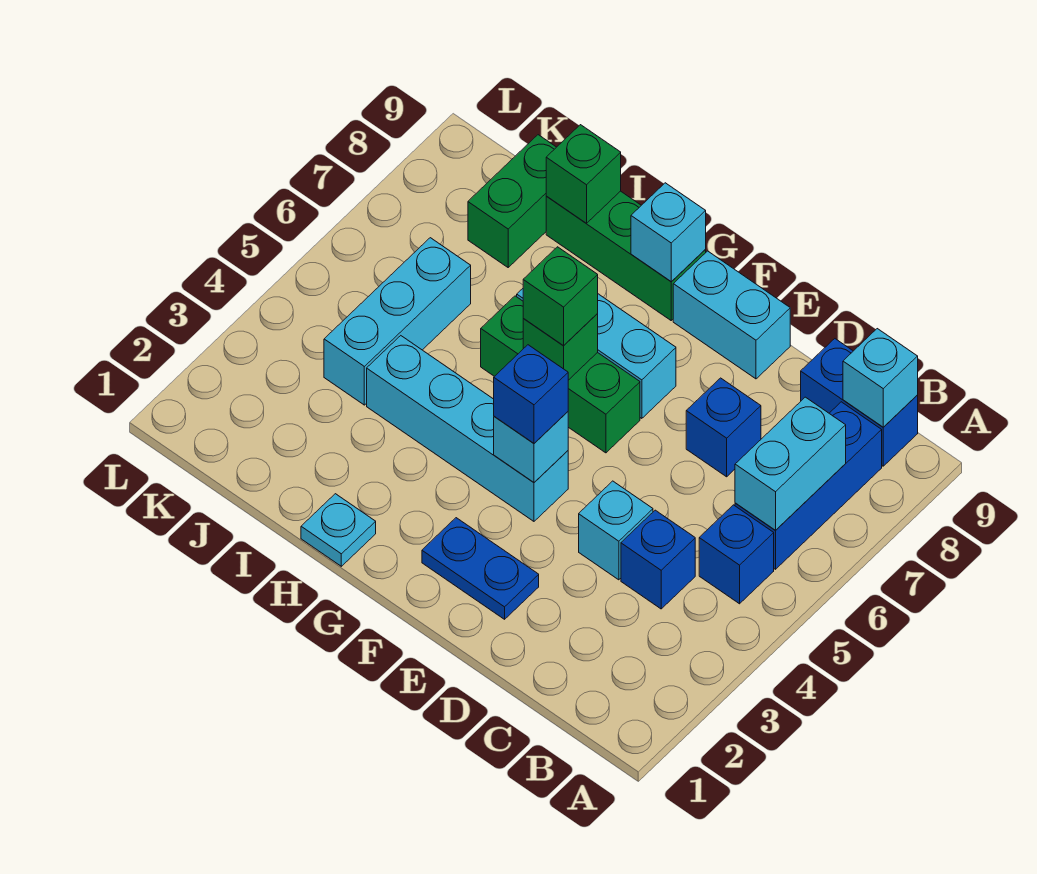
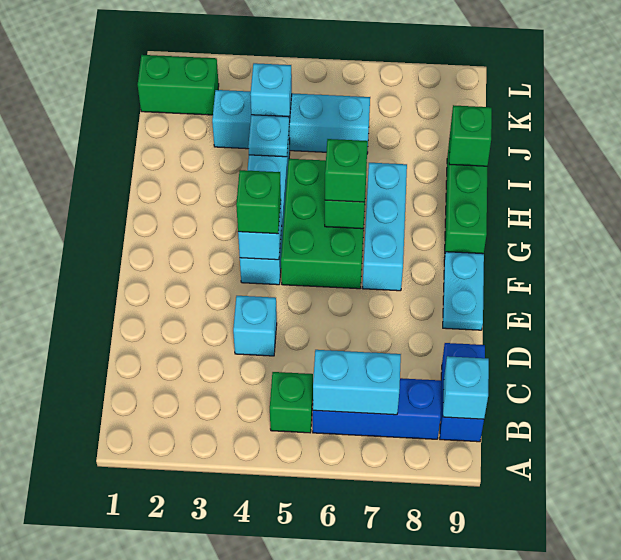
blue 1x1 brick [699,505,774,604] -> green 1x1 brick [270,372,313,433]
blue 1x1 brick [621,510,695,609] -> none
blue 1x1 brick [686,378,761,477] -> none
blue 1x2 plate [422,518,539,619] -> none
cyan 1x2 brick [673,251,790,379] -> cyan 1x2 plate [443,252,484,330]
blue 1x1 brick [494,345,568,443] -> green 1x1 brick [236,170,281,234]
green 1x3 brick [481,296,640,453] -> green 2x3 brick [281,159,367,289]
cyan 1x1 brick [631,183,706,282] -> cyan 1x1 brick moved to [250,63,292,122]
cyan 1x1 plate [301,494,376,566] -> cyan 1x1 plate moved to [248,115,289,157]
cyan 1x3 brick [324,238,471,405] -> cyan 1x4 brick [212,90,370,153]
green 1x2 brick [468,135,556,267] -> green 1x2 brick moved to [138,55,219,115]

